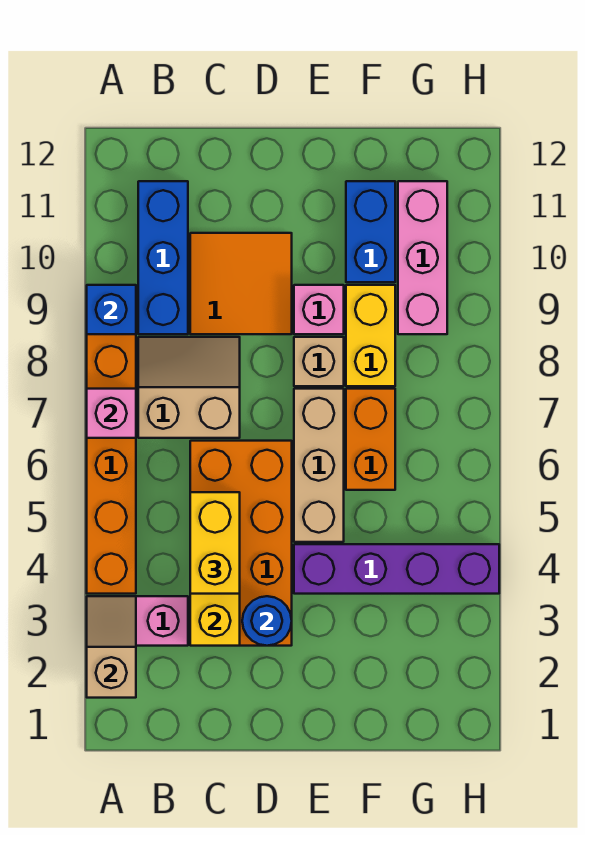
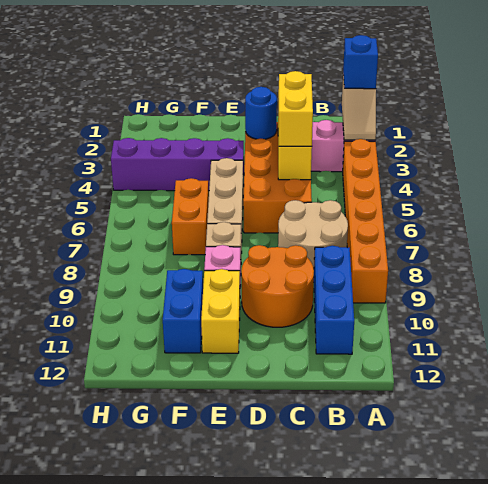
pink 1x1 brick [87,389,136,438] -> none
blue 1x1 brick [87,285,136,334] -> blue 1x1 brick moved to [343,35,378,89]
tan 2x2 slope [138,337,240,438] -> tan 2x2 round brick [278,200,348,268]
orange 2x2 tile [190,233,292,334] -> orange 2x2 round brick [241,245,314,327]
yellow 1x2 brick [346,285,395,386] -> yellow 1x2 brick moved to [201,269,240,353]
pink 1x3 brick [398,181,447,334] -> none

